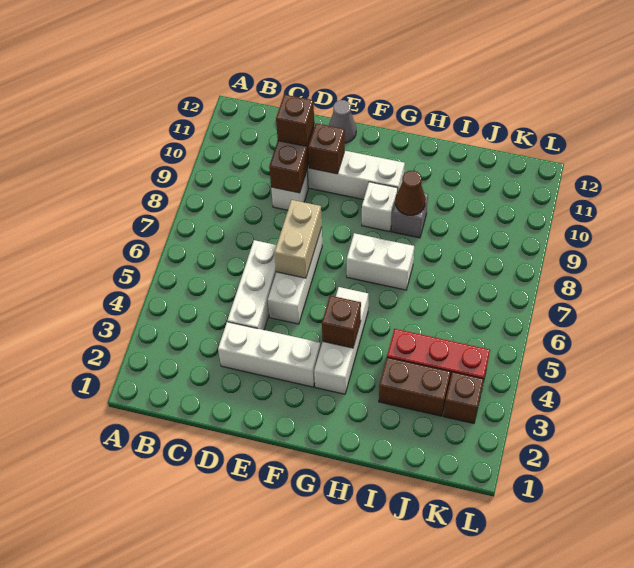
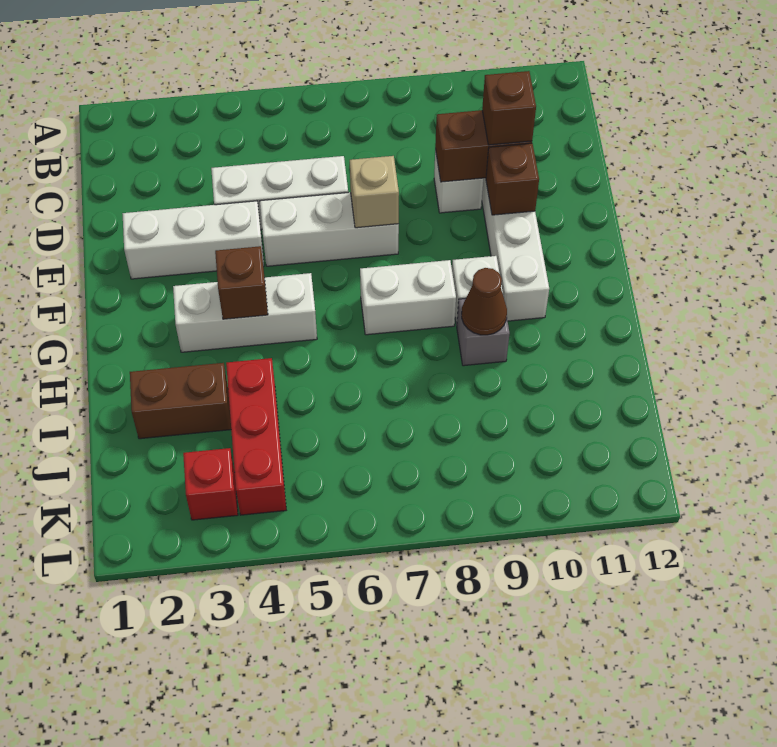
white 1x3 brick [218,322,321,387] -> white 1x3 brick turned to [122,201,264,279]
tan 1x2 brick [275,200,322,278] -> tan 1x1 brick [350,156,399,228]
grey 1x1 cone [329,100,356,143] -> none
white 1x2 brick [347,233,414,290] -> white 1x2 brick turned to [360,260,456,335]
brown 1x2 brick [379,357,450,416] -> brown 1x2 brick turned to [130,363,231,439]
brown 1x1 brick [443,372,484,424] -> red 1x1 brick [183,448,238,520]

